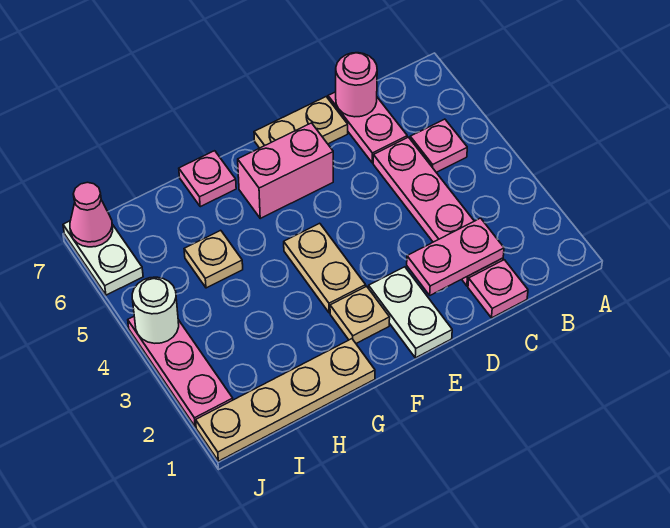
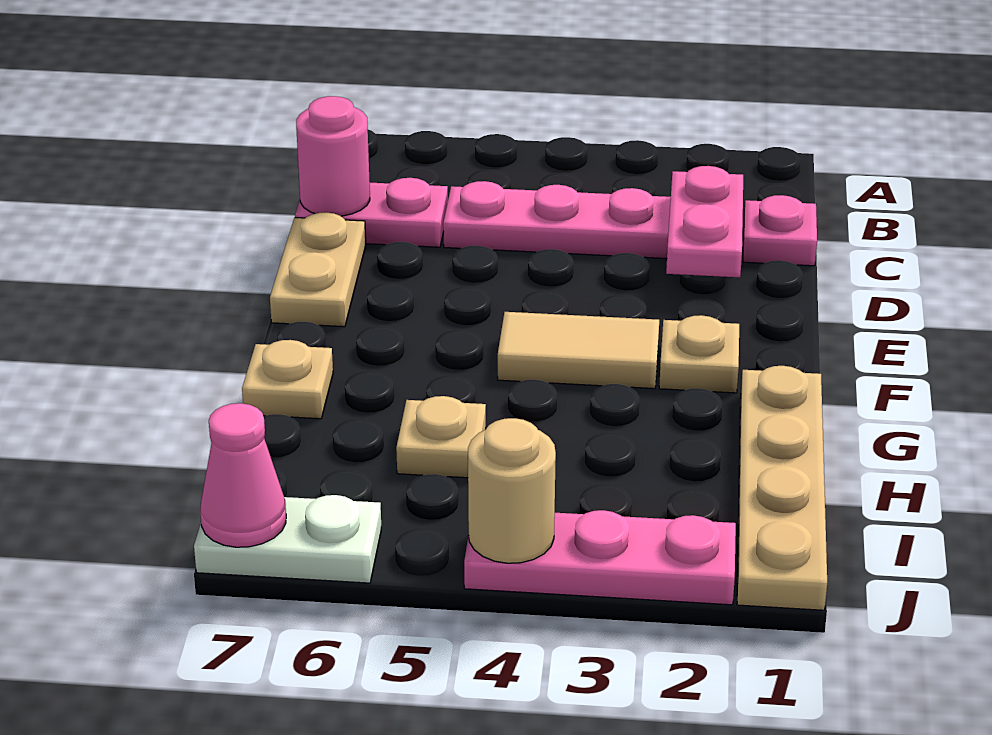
pink 1x1 plate [410,119,467,172] -> none
white 1x2 plate [369,267,452,358] -> none
pink 1x2 brick [238,123,333,218] -> none
tan 1x2 plate [284,223,366,313] -> tan 1x2 tile [498,312,659,389]
pink 1x1 plate [179,151,236,207] -> tan 1x1 plate [242,340,333,419]
white 1x1 round brick [132,277,179,343] -> tan 1x1 round brick [468,418,556,563]

